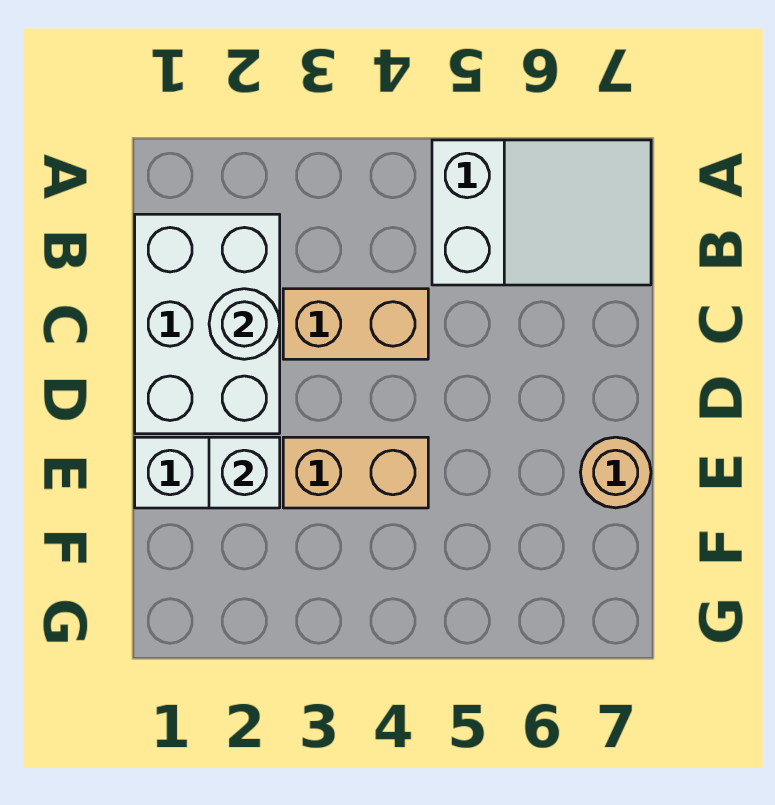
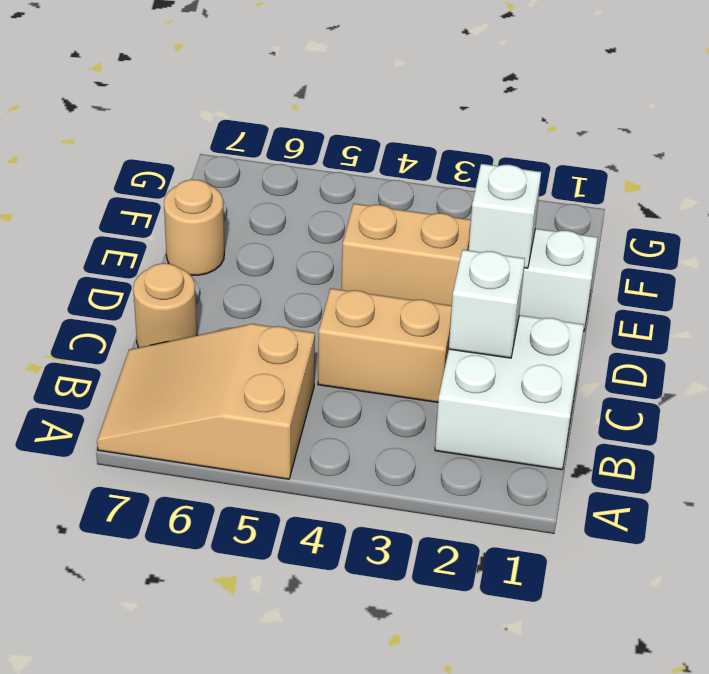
white 2x3 slope [432,140,651,285] -> tan 2x3 slope [97,324,315,479]
white 2x3 brick [135,214,280,434] -> white 2x2 brick [435,315,584,470]
white 1x1 round brick [209,289,280,359] -> white 1x1 brick [449,250,525,358]
none -> tan 1x1 round brick [133,263,197,348]

